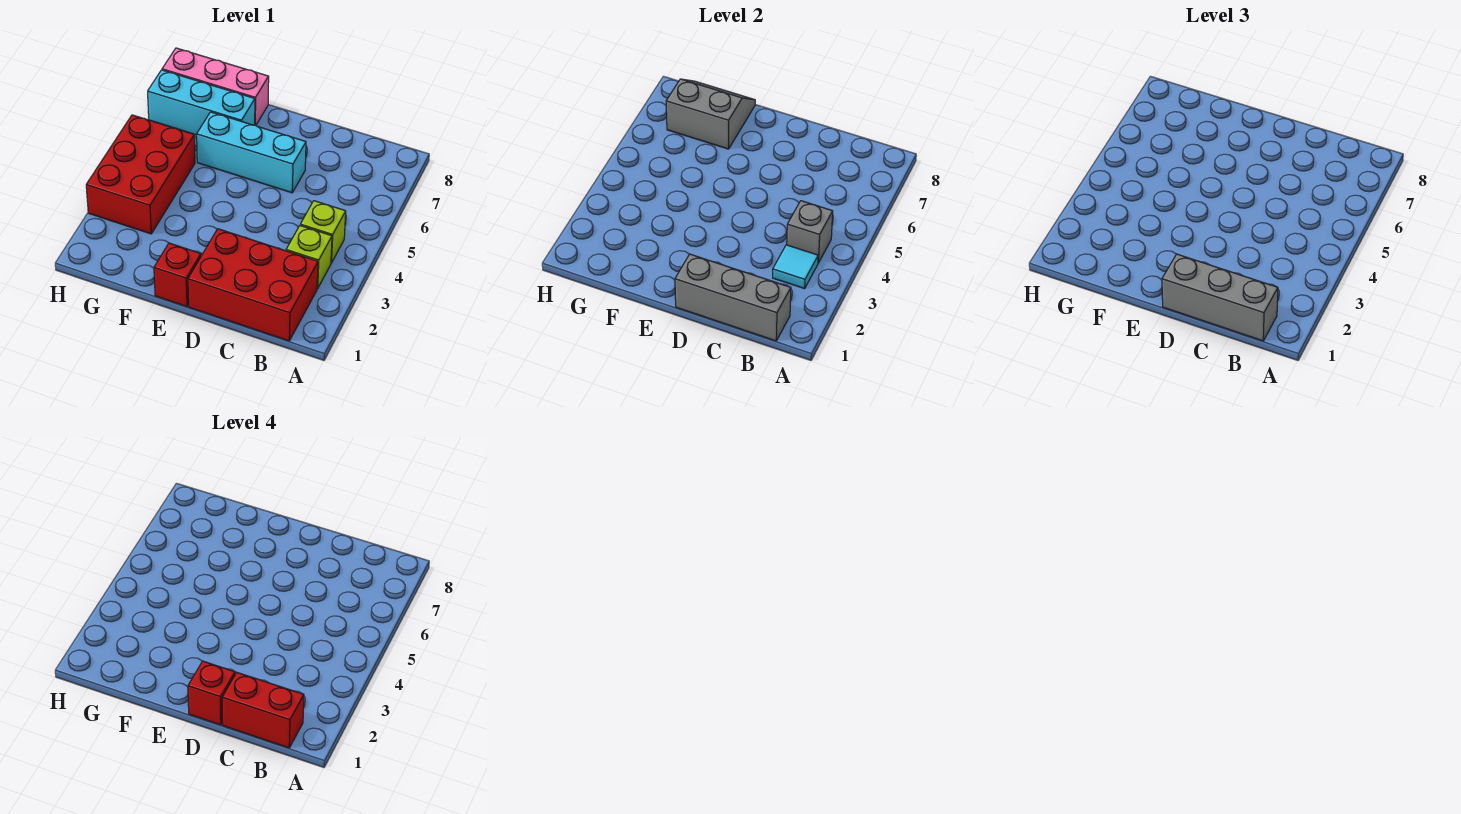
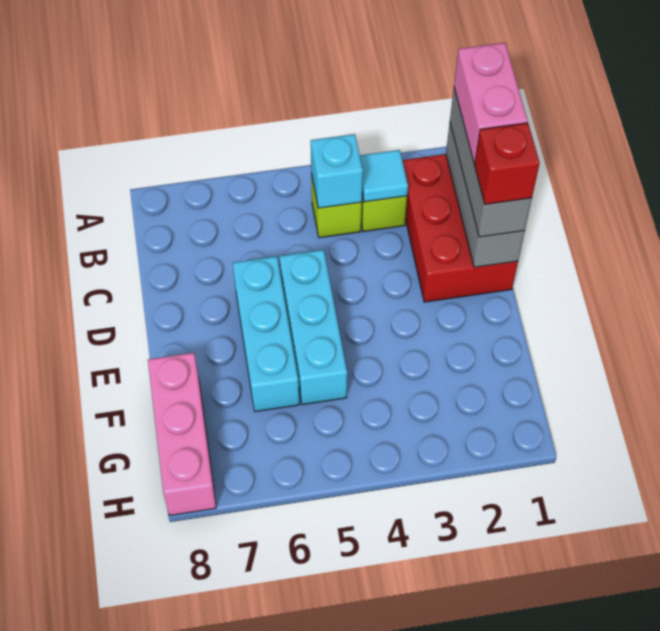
red 1x2 brick [222,673,304,748] -> pink 1x2 brick [454,43,528,163]
grey 1x1 brick [787,201,833,263] -> cyan 1x1 brick [311,134,363,208]
red 1x1 brick [154,243,201,307] -> none
cyan 1x3 brick [148,70,255,135] -> cyan 1x3 brick moved to [279,250,347,405]
grey 2x2 slope [666,79,755,149] -> none
red 2x3 brick [86,115,195,234] -> none

